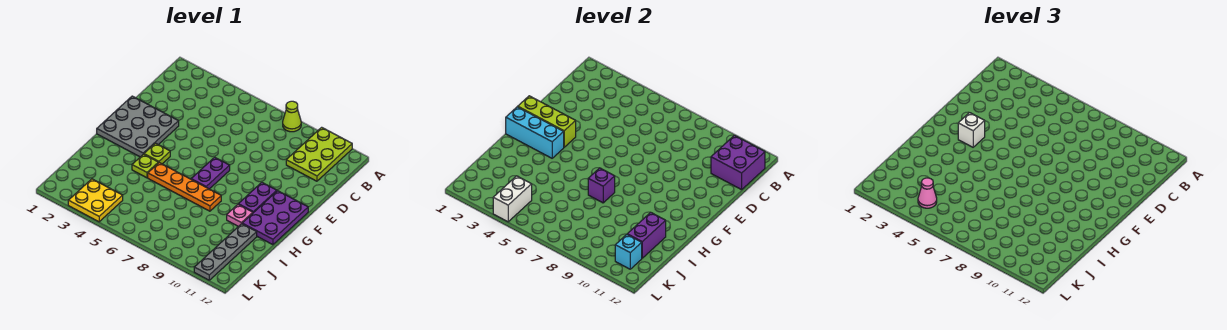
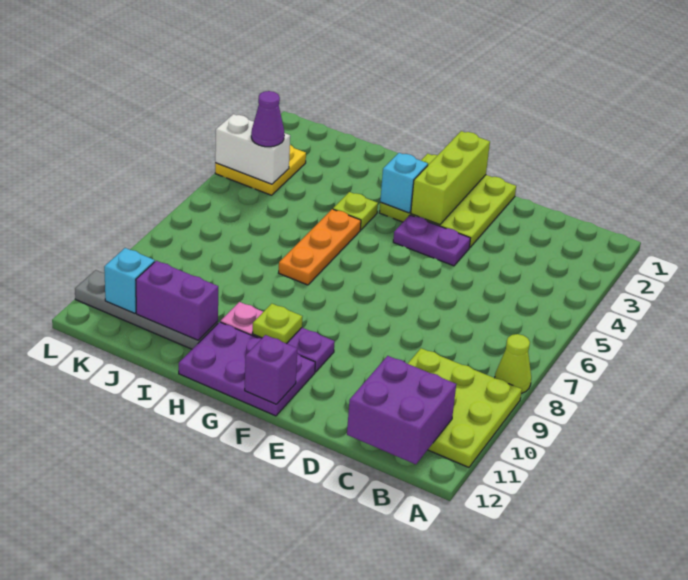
lime 2x3 plate [286,127,352,181] -> lime 3x3 plate [408,348,522,467]
grey 3x3 plate [97,96,179,157] -> lime 3x3 plate [379,154,516,248]
white 1x1 brick [958,113,985,147] -> none
purple 1x2 plate [191,157,230,189] -> purple 1x2 plate moved to [393,215,471,266]
cyan 1x3 brick [506,107,564,158] -> cyan 1x1 brick [380,153,428,213]
lime 1x1 plate [144,143,170,164] -> lime 1x1 plate moved to [253,304,303,344]
orange 1x4 plate [148,163,221,211] -> orange 1x3 plate [279,209,361,285]
purple 1x1 brick [588,168,615,203] -> purple 1x1 brick moved to [245,335,297,404]
pink 1x1 cone [918,178,937,208] -> purple 1x1 cone [251,91,284,147]

